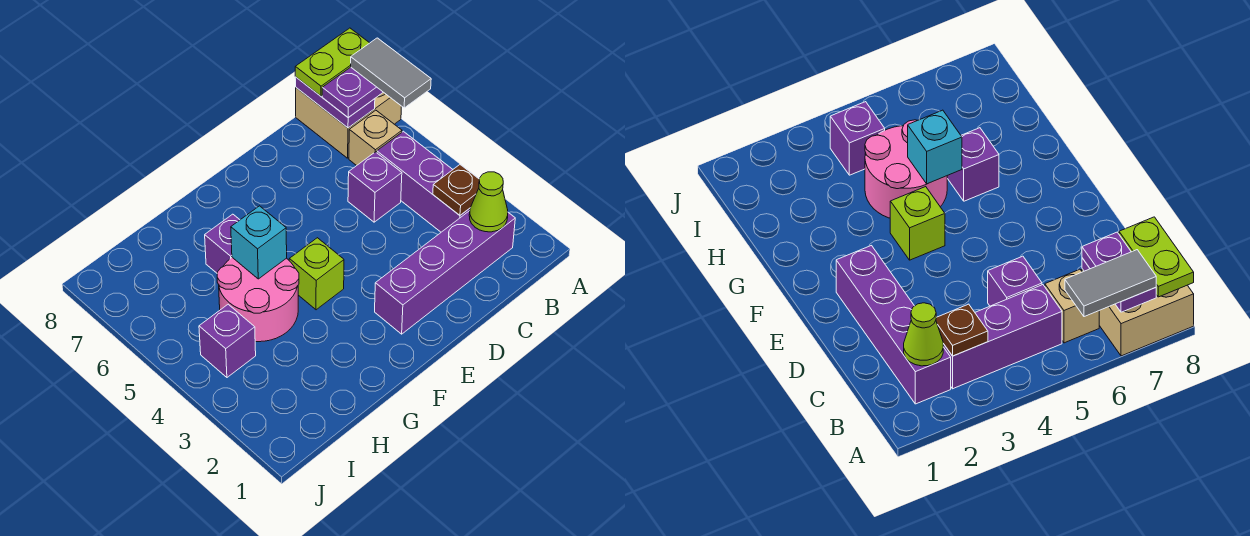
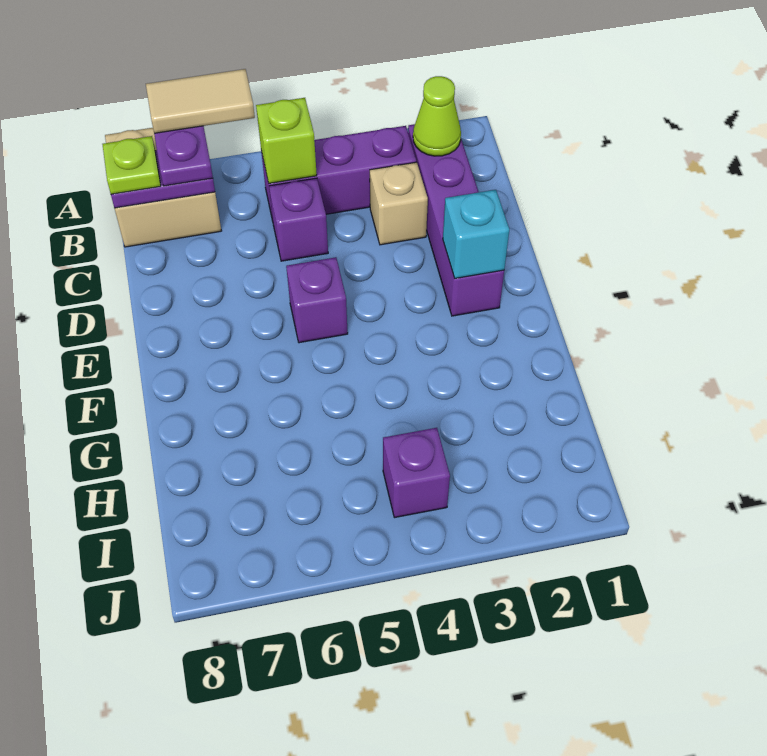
grey 1x2 tile [351,38,431,108] -> tan 1x2 tile [146,69,255,133]
lime 1x2 plate [295,28,369,96] -> lime 1x1 plate [102,136,161,194]
brown 1x1 plate [433,165,479,215] -> none
tan 1x1 brick [349,110,402,166] -> tan 1x1 brick moved to [370,162,428,245]
lime 1x1 brick [289,238,344,310] -> lime 1x1 brick moved to [256,98,317,183]
pink 2x2 round brick [217,258,299,342] -> none
cyan 1x1 brick [231,206,287,279] -> cyan 1x1 brick moved to [443,190,509,278]
purple 1x1 brick [205,214,240,273] -> purple 1x1 brick moved to [286,257,348,343]

